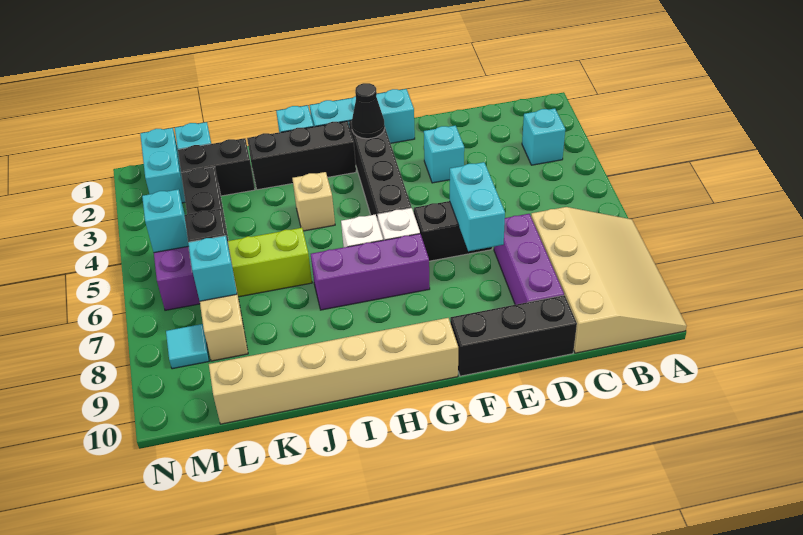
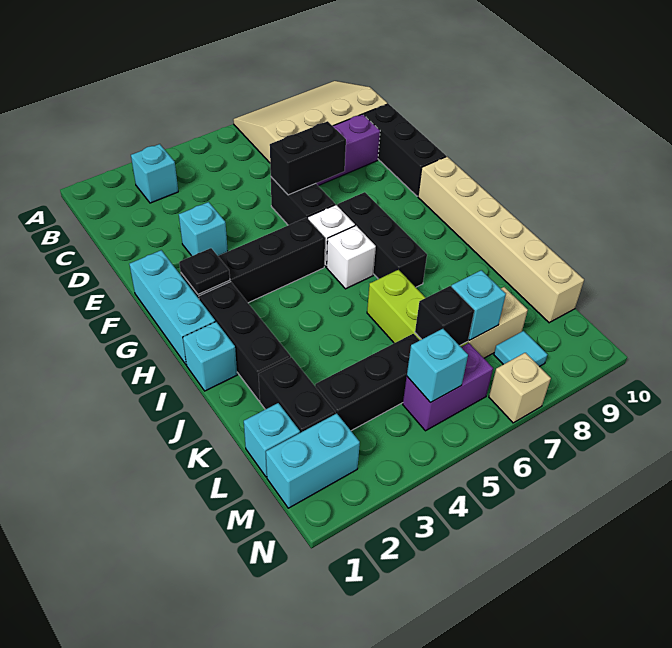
cyan 1x2 brick [450,162,505,251] -> black 1x2 brick [270,121,346,195]
black 1x1 cone [352,83,385,139] -> black 1x1 plate [179,248,230,294]
purple 1x3 brick [311,234,430,310] -> black 1x3 brick [337,192,427,287]
tan 1x1 brick [292,172,335,231] -> tan 1x1 brick moved to [489,353,551,423]

